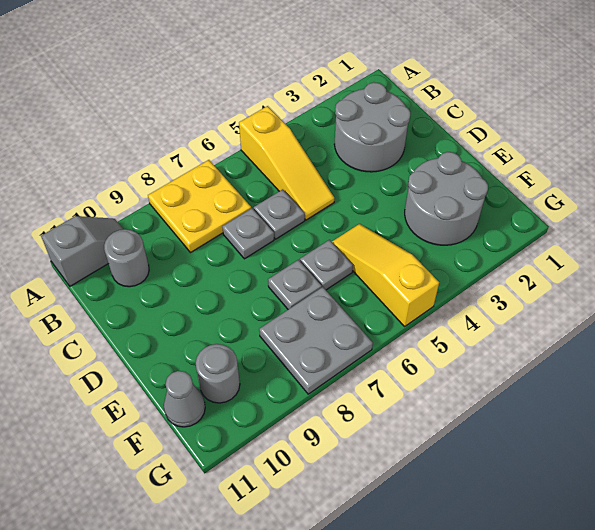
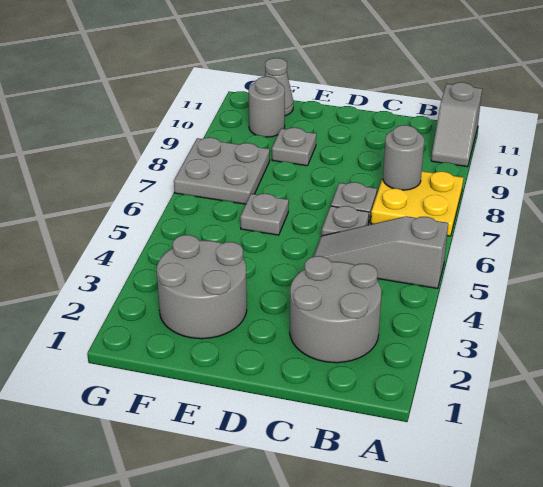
yellow 1x3 slope [239,106,334,220] -> grey 1x3 slope [314,216,448,289]
grey 1x1 round brick [104,229,149,287] -> grey 1x1 round brick moved to [383,125,424,190]
yellow 1x3 slope [332,224,439,326] -> none
grey 1x1 plate [268,260,322,309] -> grey 1x1 plate moved to [272,128,316,166]

